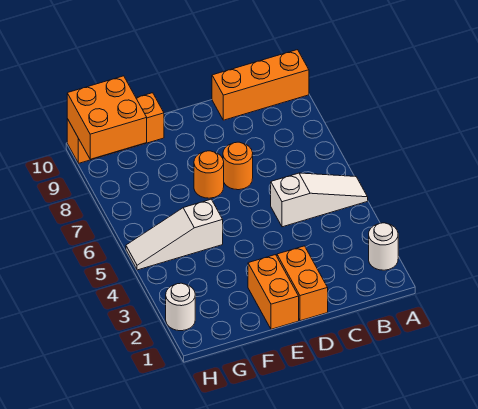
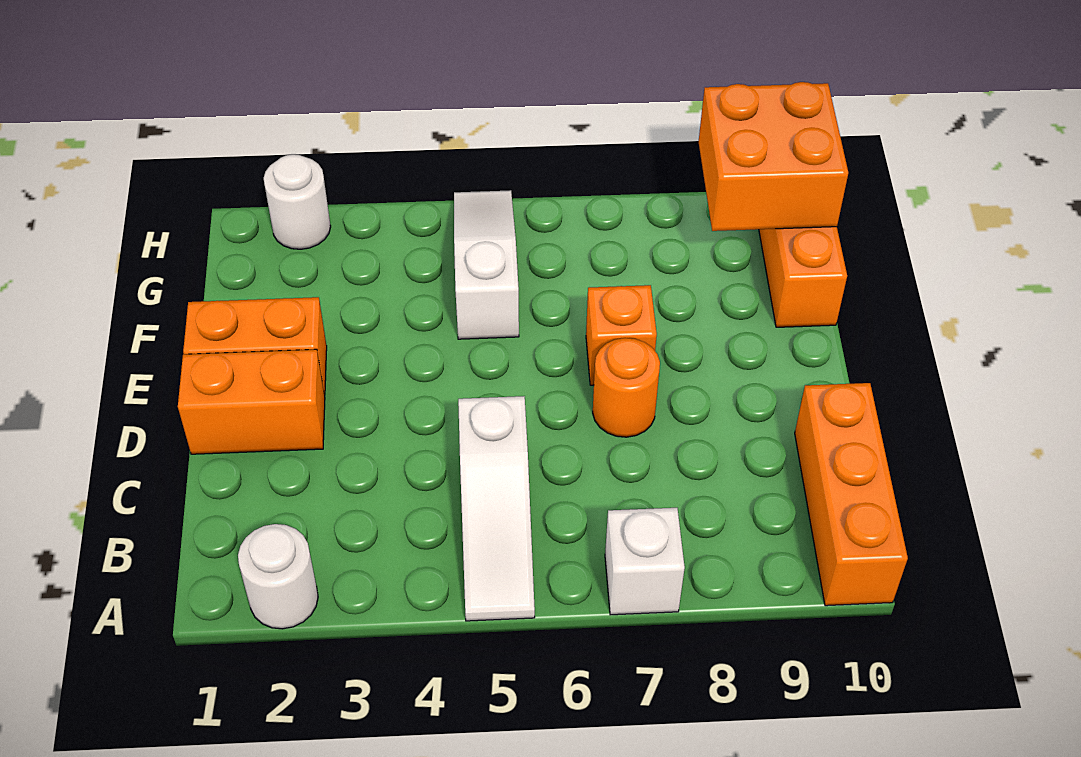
none -> white 1x1 brick [605,508,685,615]
orange 1x1 round brick [194,151,224,198] -> orange 1x1 brick [586,285,657,385]

